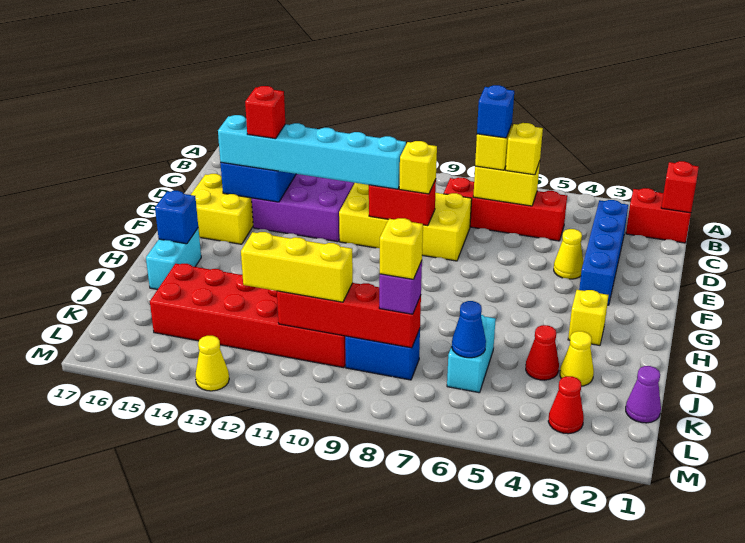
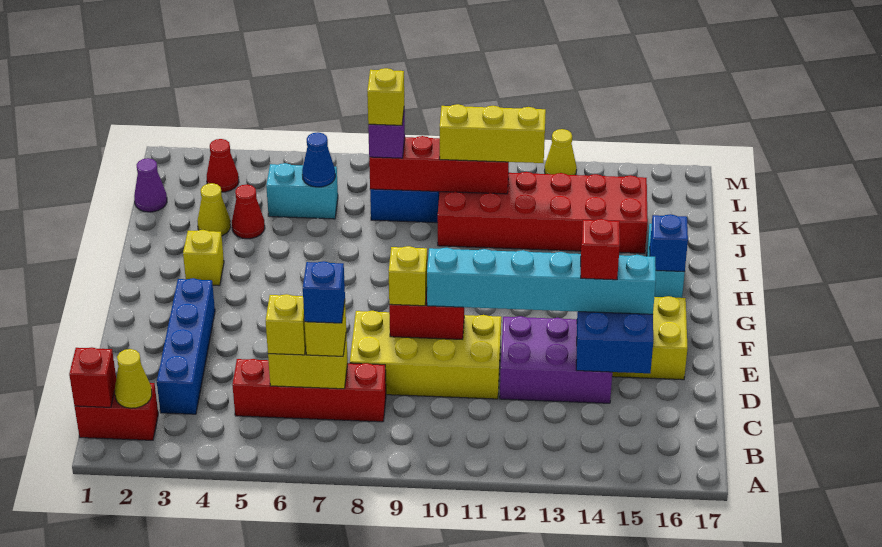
yellow 1x1 cone [554,229,583,279] -> yellow 1x1 cone moved to [115,349,152,408]
cyan 1x2 brick [447,315,496,393] -> cyan 1x2 brick turned to [266,163,338,219]

